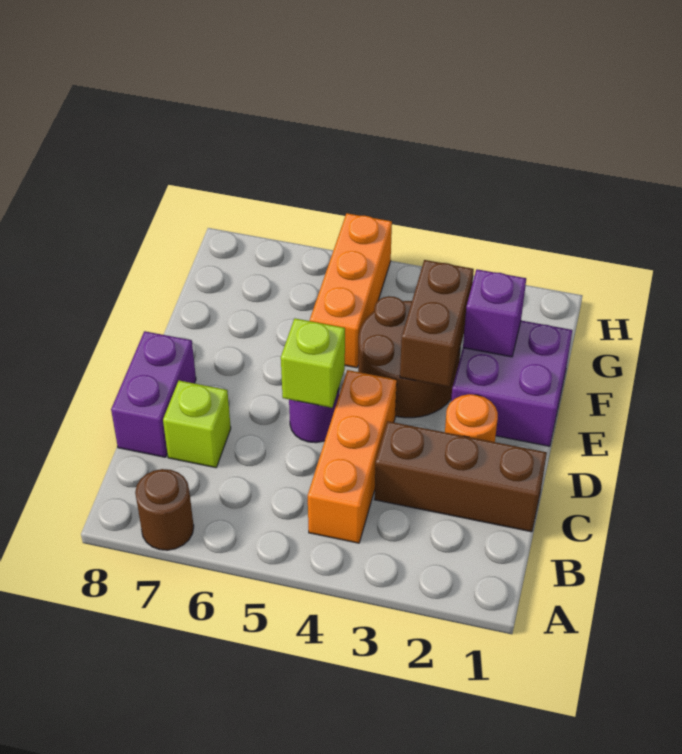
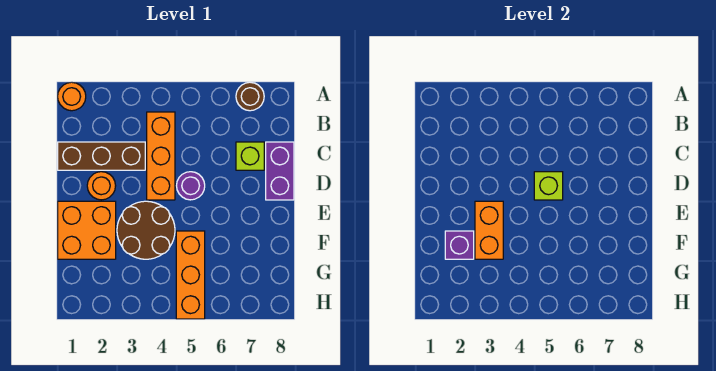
none -> orange 1x1 round brick [58,82,86,111]
purple 2x2 brick [451,321,572,446] -> orange 2x2 brick [58,201,116,259]
brown 1x2 brick [400,260,474,387] -> orange 1x2 brick [475,201,503,259]

